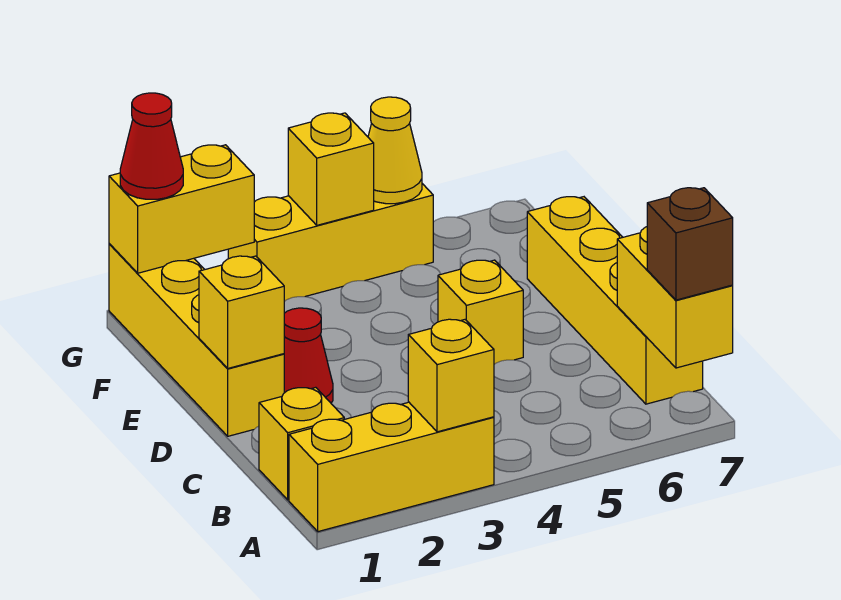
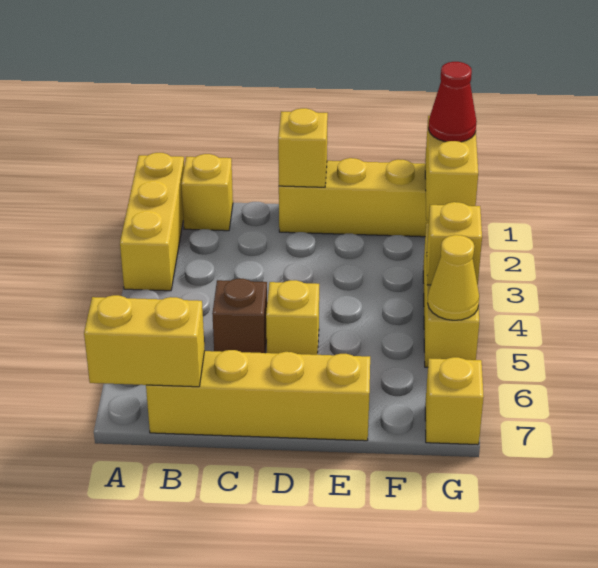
yellow 1x1 brick [408,319,494,432] -> yellow 1x1 brick moved to [425,357,484,445]
brown 1x1 brick [647,188,733,300] -> brown 1x1 brick moved to [212,279,267,353]
red 1x1 cone [284,308,333,403] -> none

